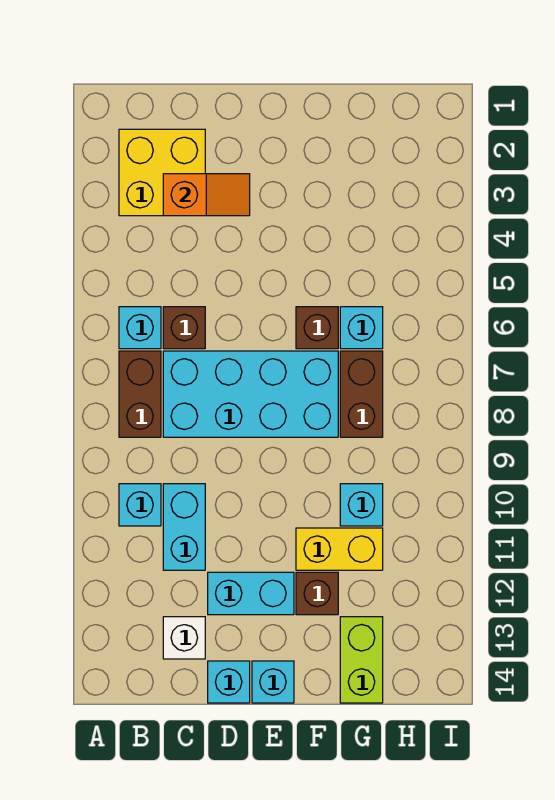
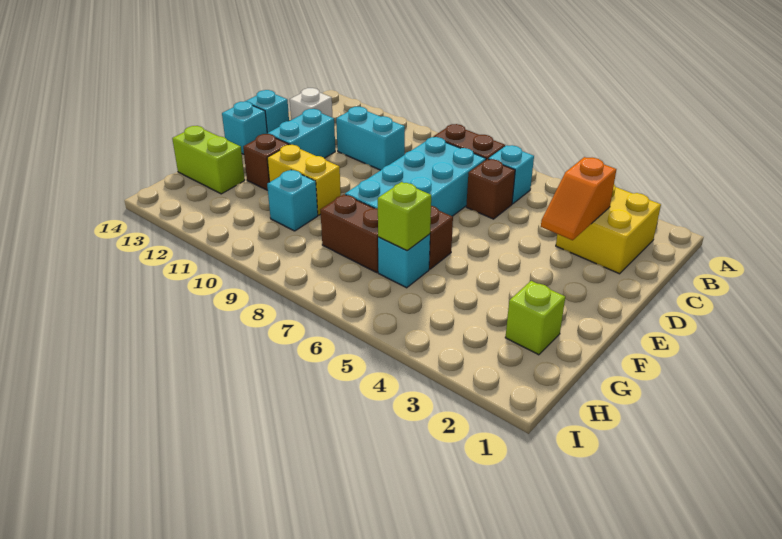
cyan 1x1 brick [119,484,161,526] -> none
yellow 1x2 brick [296,528,383,570] -> yellow 1x2 brick turned to [267,145,341,215]
none -> lime 1x1 brick [505,281,565,355]
none -> lime 1x1 brick [378,182,431,251]

